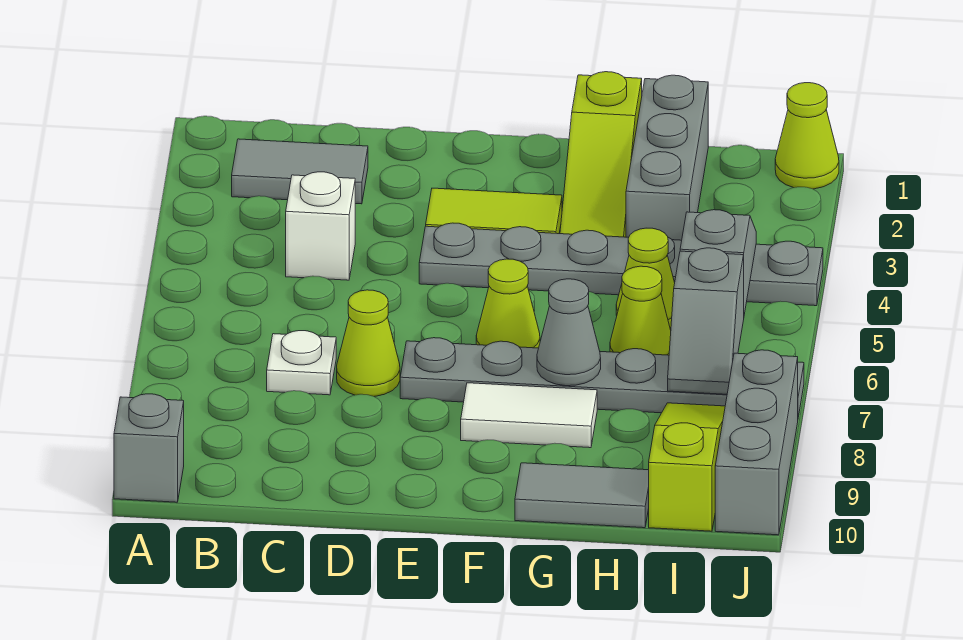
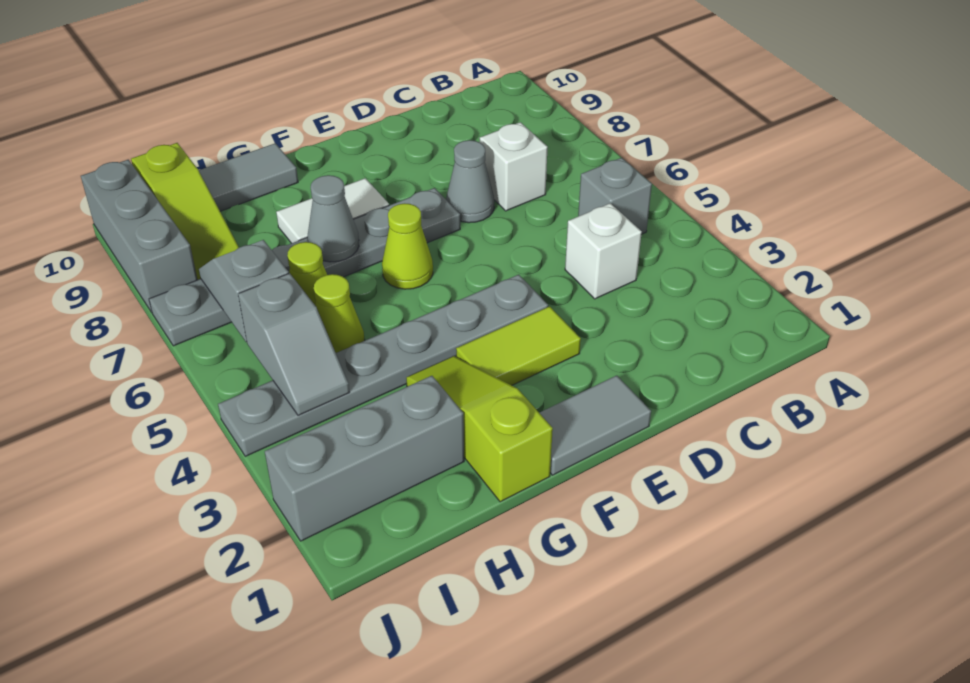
grey 1x1 brick [114,394,184,502] -> grey 1x1 brick moved to [578,158,652,234]
grey 1x2 tile [232,139,368,204] -> grey 1x2 tile moved to [540,375,651,475]
white 1x1 plate [267,331,336,395] -> white 1x1 brick [480,122,548,211]
lime 1x1 cone [337,290,400,396] -> grey 1x1 cone [446,140,494,223]
grey 1x3 brick [626,75,708,240] -> grey 1x3 brick turned to [265,376,464,541]
lime 1x1 cone [775,83,839,189] -> none

